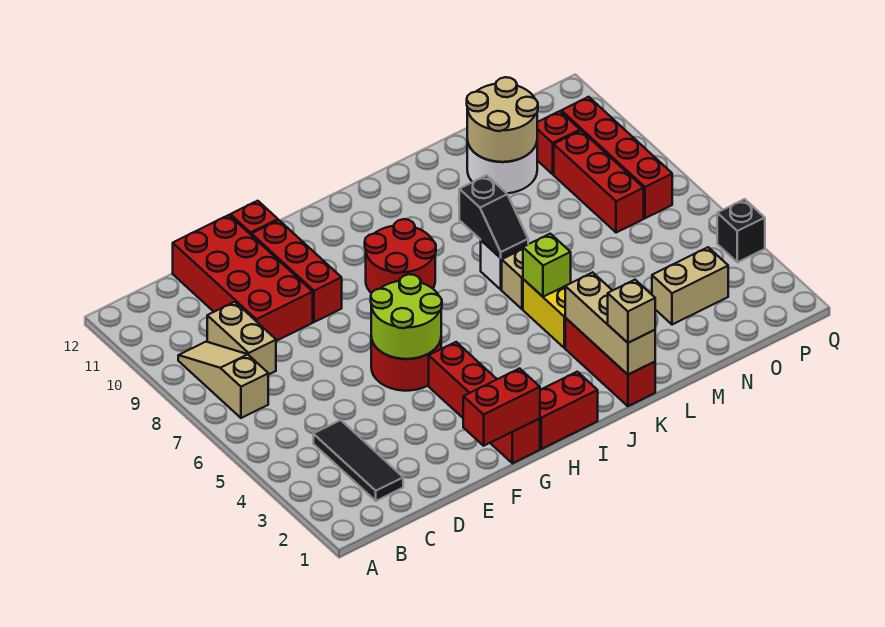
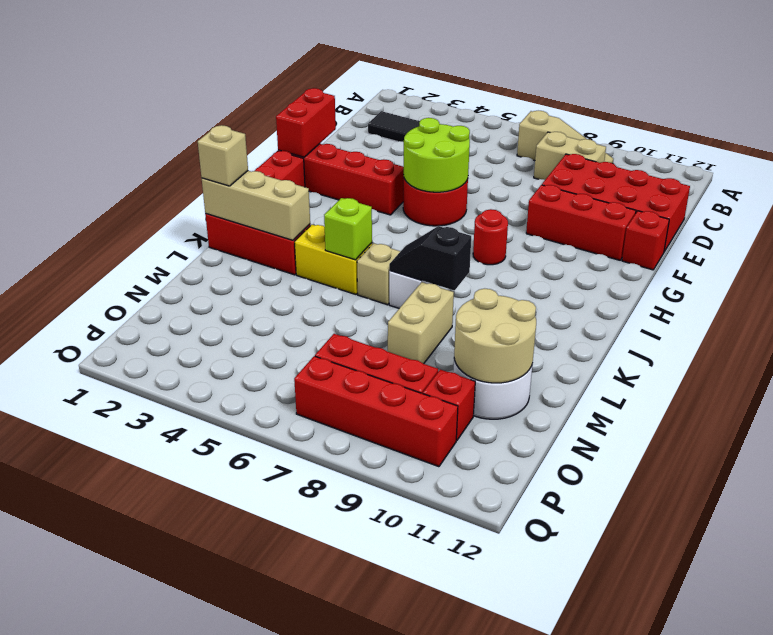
red 2x2 round brick [365,219,436,293] -> red 1x1 round brick [473,209,508,265]
tan 1x2 brick [652,247,728,325] -> tan 1x2 brick moved to [388,282,454,364]
black 1x1 brick [717,199,765,262] -> none

